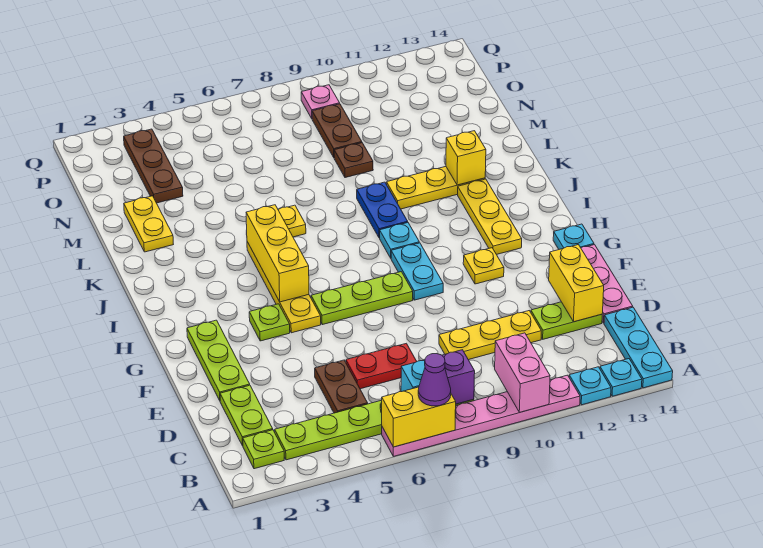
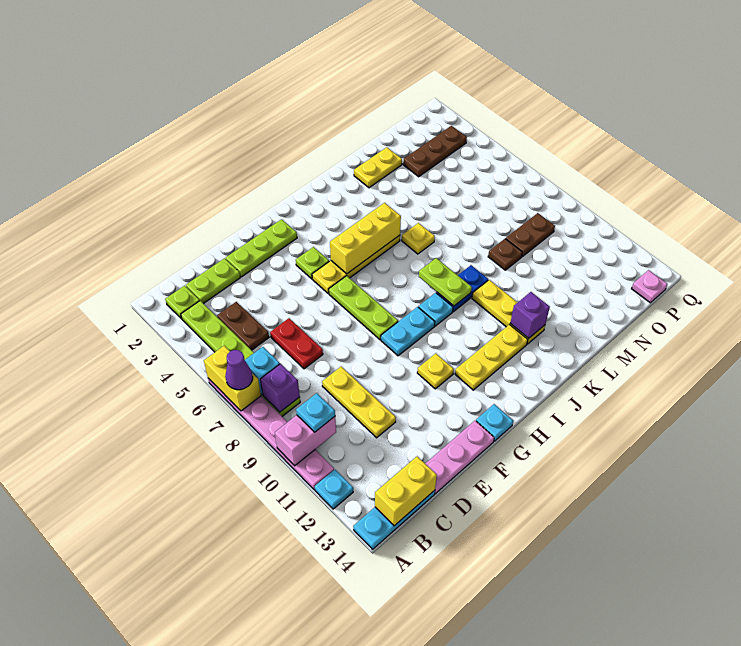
cyan 1x1 plate [600,359,642,396] -> cyan 1x1 plate moved to [296,393,335,432]
brown 1x2 plate [315,360,368,413] -> brown 1x2 plate turned to [217,302,269,350]
lime 1x2 plate [531,302,602,339] -> lime 1x2 plate moved to [419,258,472,306]
yellow 1x2 brick [549,245,604,322] -> yellow 1x2 brick moved to [375,456,437,526]
yellow 1x1 brick [446,131,486,185] -> purple 1x1 brick [510,292,550,338]
pink 1x1 plate [301,85,340,118] -> pink 1x1 plate moved to [632,270,668,303]

